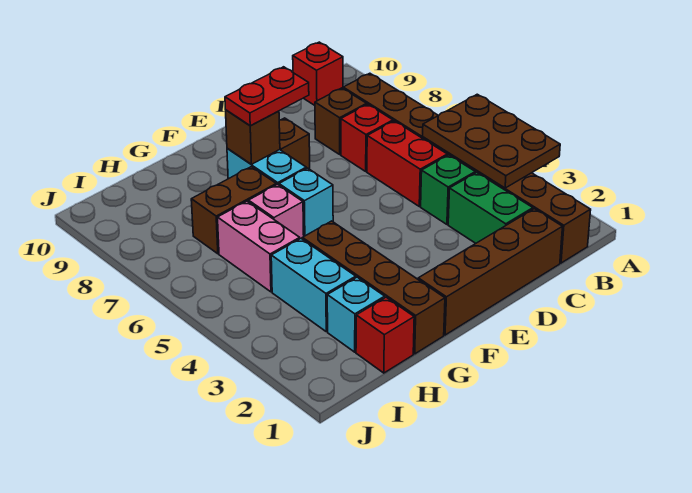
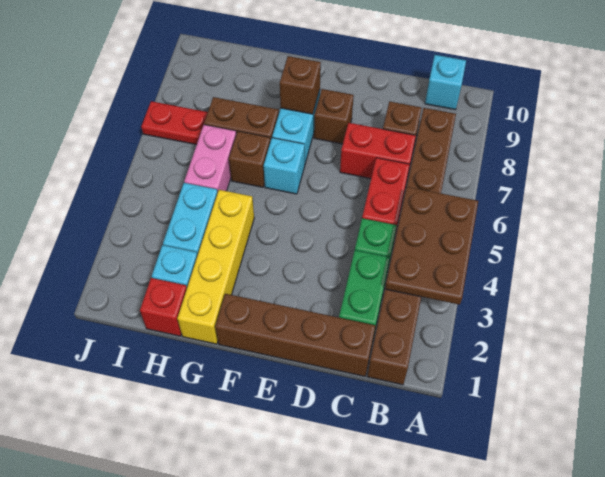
red 1x1 brick [293,42,343,105] -> cyan 1x1 brick [425,55,466,110]
red 1x1 brick [341,104,393,171] -> red 1x2 brick [340,123,416,179]
red 1x2 plate [225,67,309,126] -> red 1x2 plate moved to [141,101,208,145]
brown 1x4 brick [303,221,445,354] -> yellow 1x4 brick [177,190,254,344]
pink 1x1 brick [249,184,304,239] -> brown 1x1 brick [229,131,270,187]

